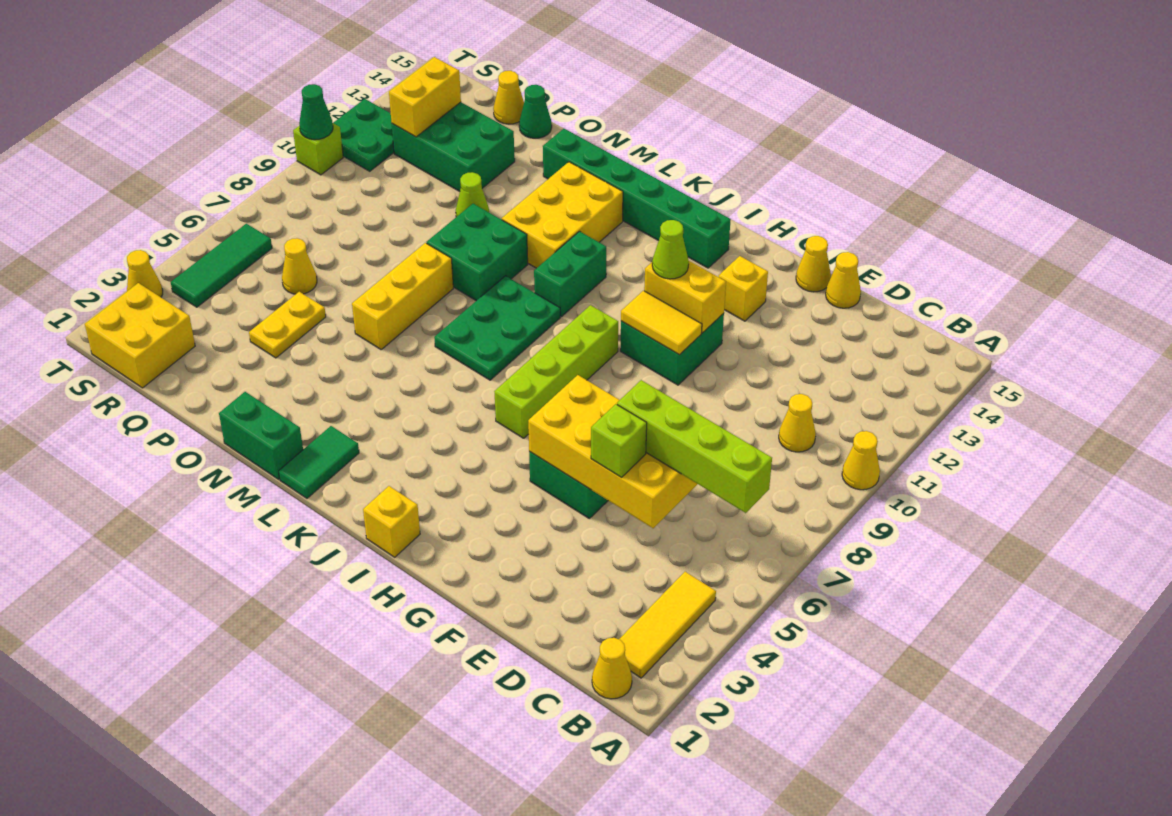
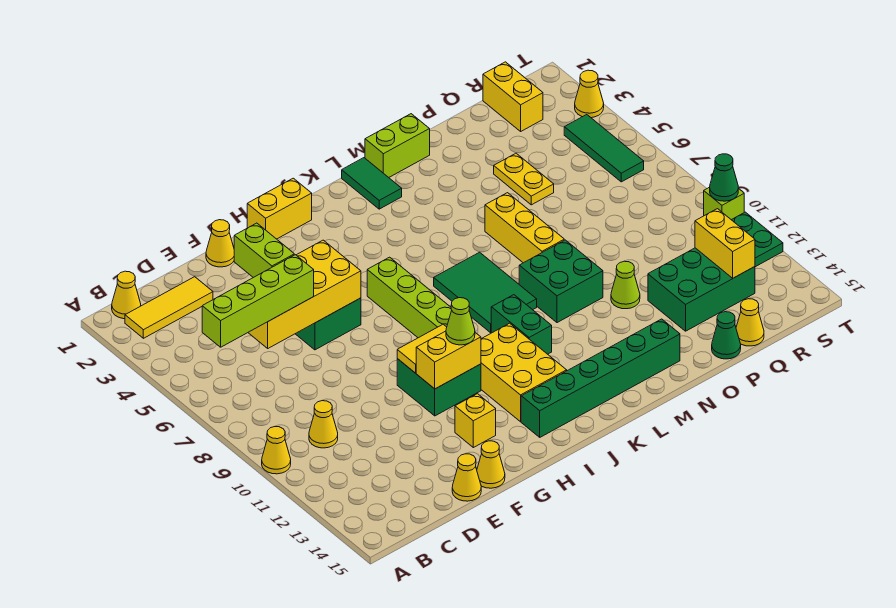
yellow 1x3 tile [619,572,716,678] -> yellow 1x3 tile turned to [125,277,213,338]
lime 1x1 brick [591,404,647,477] -> lime 1x2 brick [234,223,294,278]
yellow 1x1 brick [363,486,420,557] -> yellow 1x2 brick [247,178,312,239]
green 2x3 plate [434,276,560,380] -> green 2x3 tile [434,252,537,333]
yellow 2x3 brick [502,162,623,268] -> yellow 2x3 brick moved to [481,323,567,422]
green 1x2 brick [219,392,303,479] -> lime 1x2 brick [365,114,430,177]
yellow 1x1 cone [282,238,317,294] -> yellow 1x1 cone moved to [206,220,234,267]
yellow 2x2 brick [85,283,195,388] -> yellow 1x2 brick [483,62,543,131]

